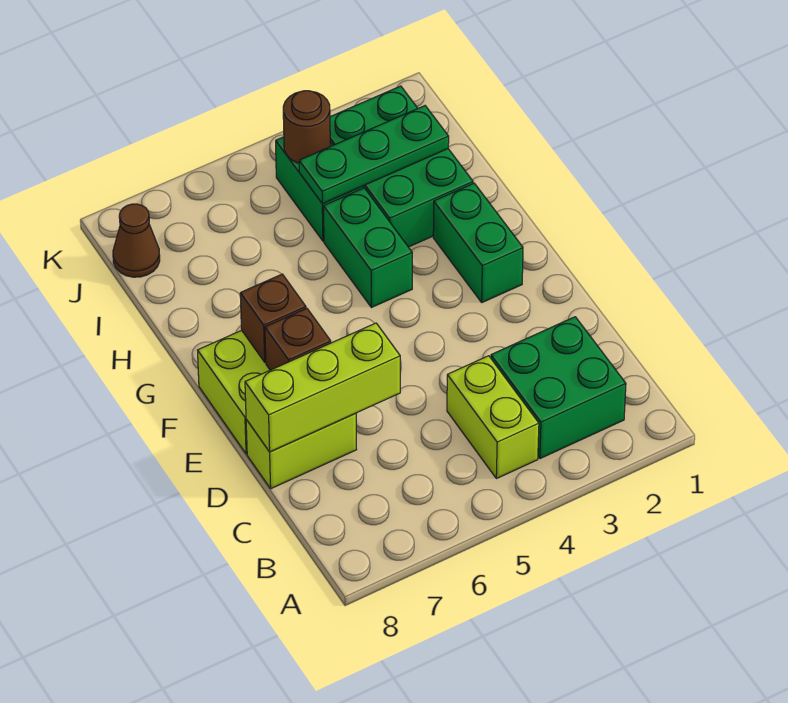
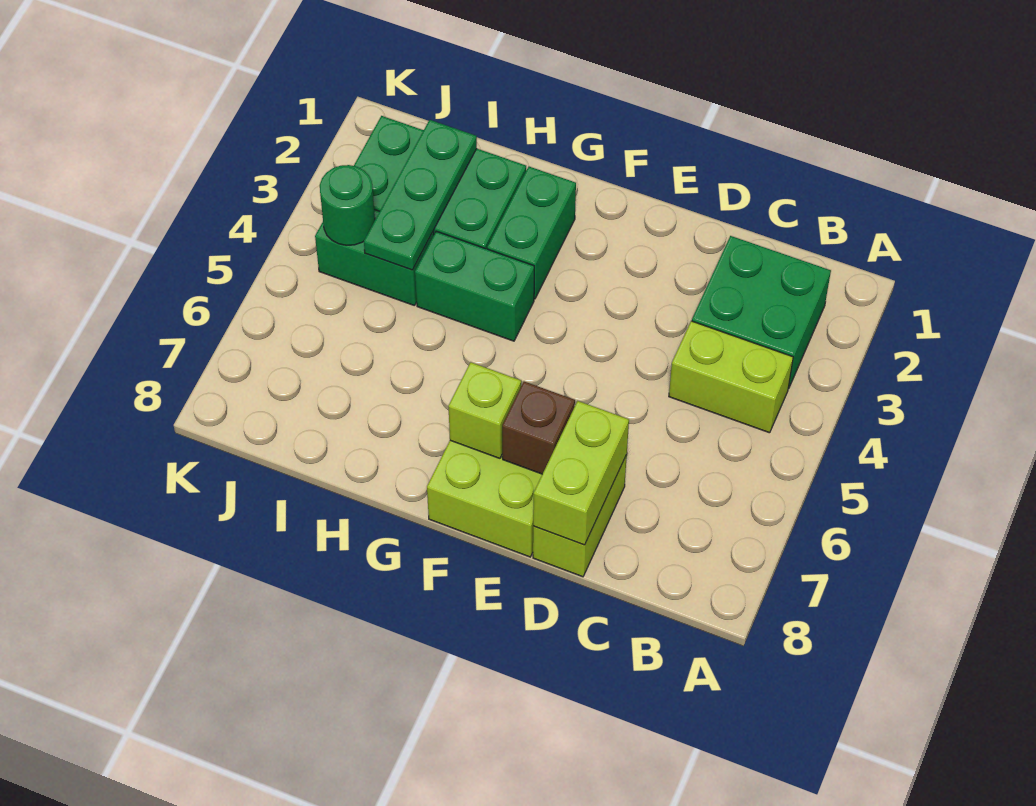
lime 1x3 brick [245,323,400,452] -> lime 1x2 brick [533,401,629,545]
green 1x2 brick [433,183,523,302] -> green 1x2 brick turned to [487,167,576,299]
brown 1x1 brick [240,274,306,362] -> lime 1x1 brick [448,362,521,458]
brown 1x1 round brick [283,91,330,163] -> green 1x1 round brick [320,165,375,245]
brown 1x1 cone [113,204,160,277] -> none

